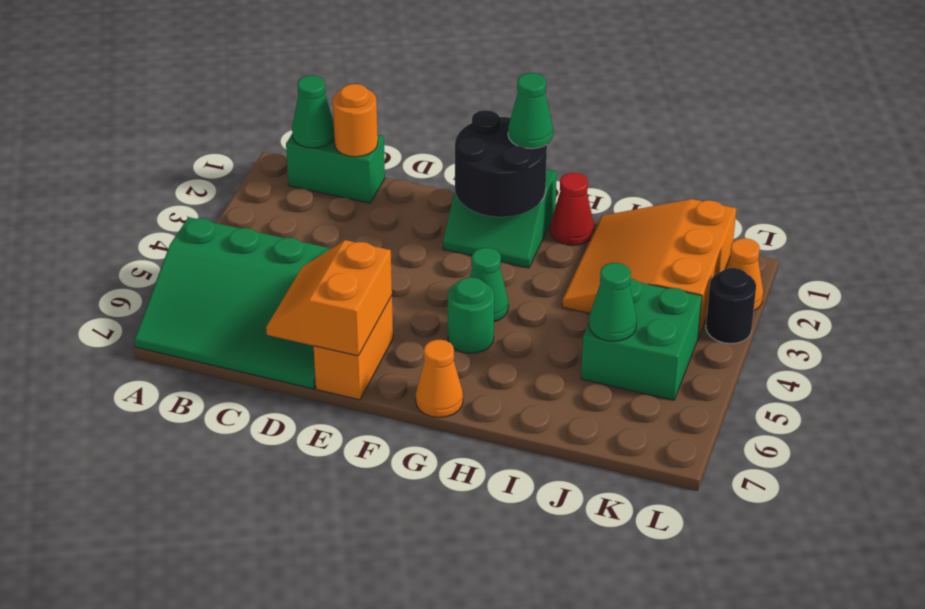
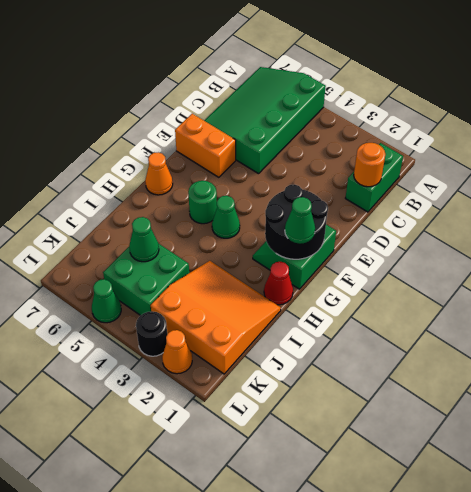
green 1x1 cone [292,75,334,148] -> green 1x1 cone moved to [92,279,121,323]
orange 2x2 slope [266,240,392,356] -> none

